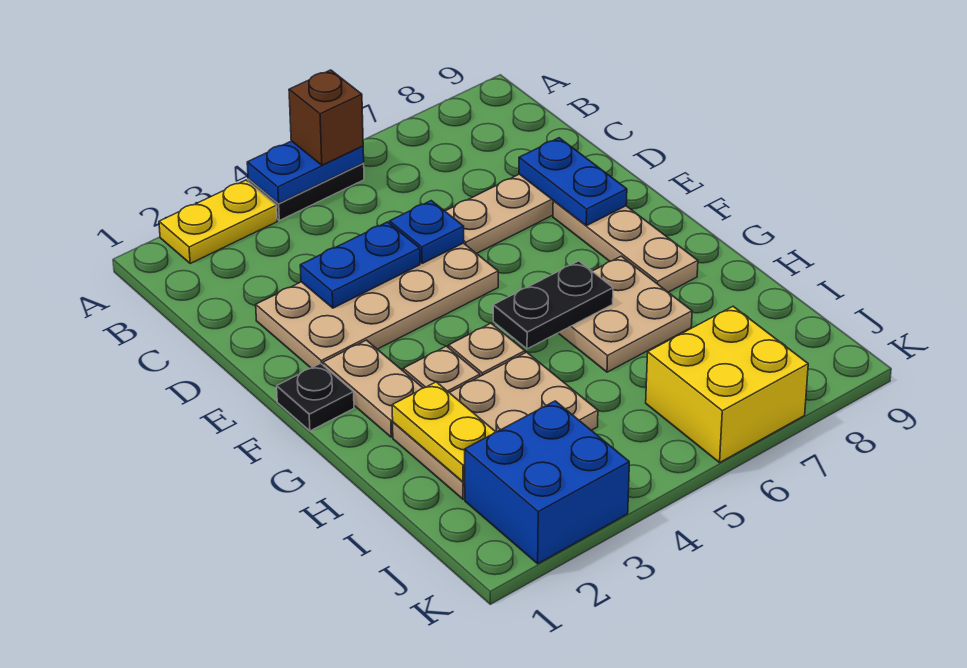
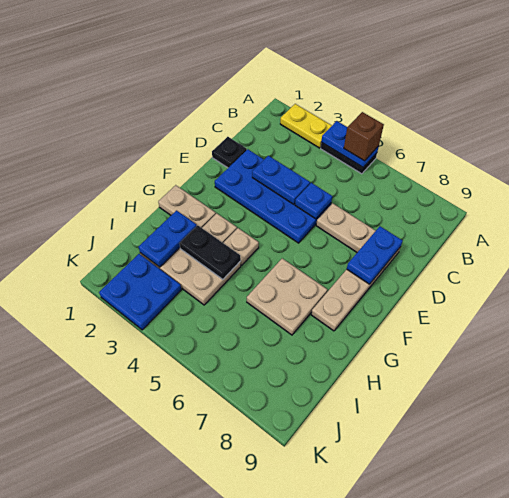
tan 2x4 plate [256,243,498,368] -> blue 2x4 plate [215,149,331,243]
black 1x1 plate [277,363,354,431] -> black 1x1 plate moved to [212,137,247,168]
tan 1x2 plate [323,340,423,437] -> tan 1x2 plate turned to [158,185,216,228]
black 1x2 plate [493,261,613,349] -> black 1x2 plate moved to [179,225,241,279]
yellow 1x2 plate [392,382,496,482] -> blue 1x2 plate [139,211,197,267]
blue 2x2 brick [465,401,629,564] -> blue 2x2 plate [99,254,181,330]
yellow 2x2 brick [646,306,808,463] -> none

